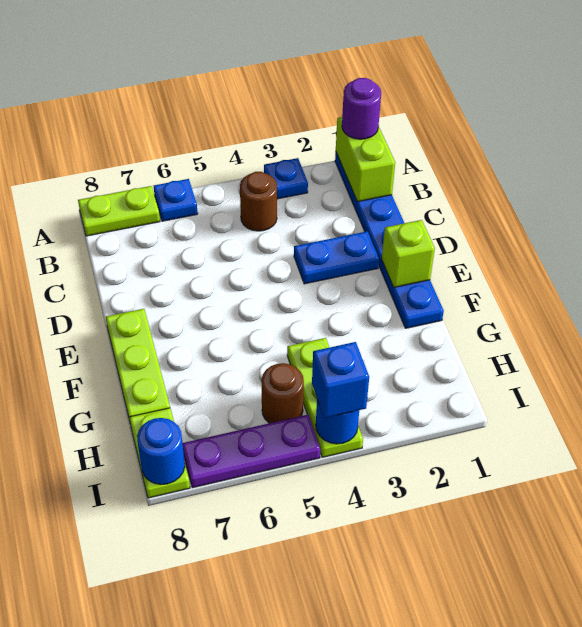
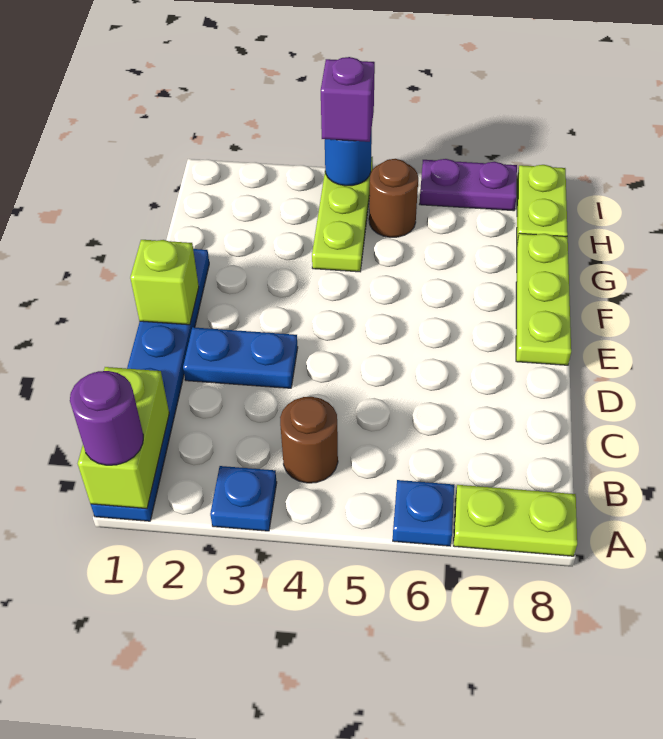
blue 1x1 brick [312,342,369,418] -> purple 1x1 brick [321,57,375,142]
purple 1x3 plate [182,415,320,488] -> purple 1x2 plate [420,159,517,211]
blue 1x1 round brick [137,418,185,484] -> none

